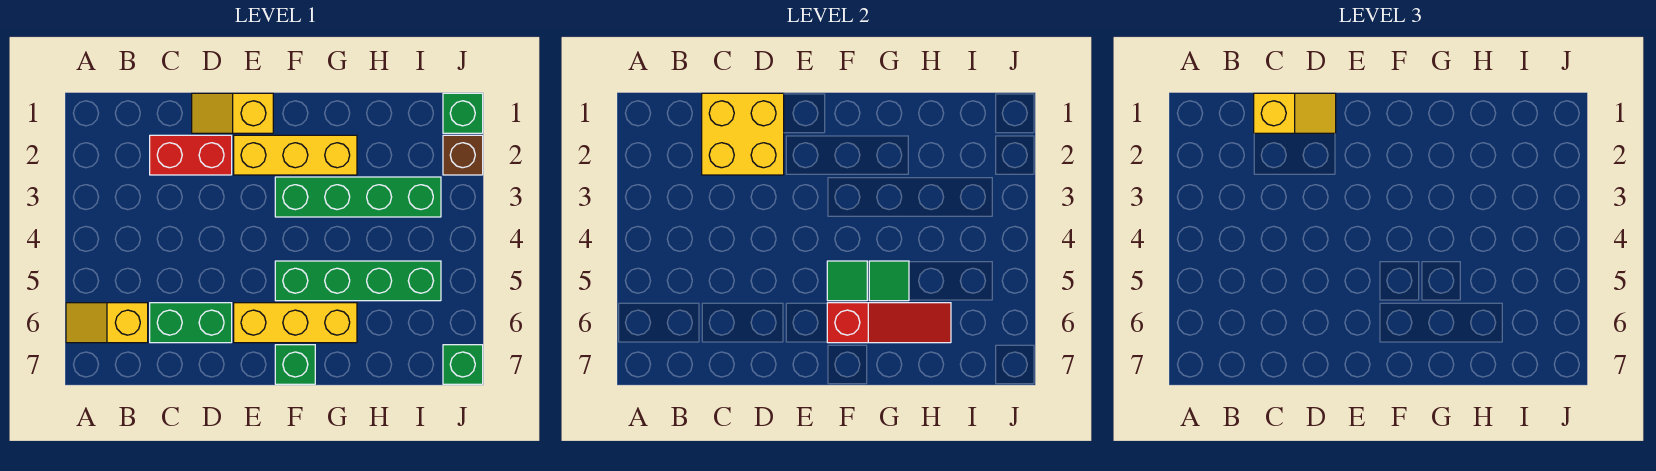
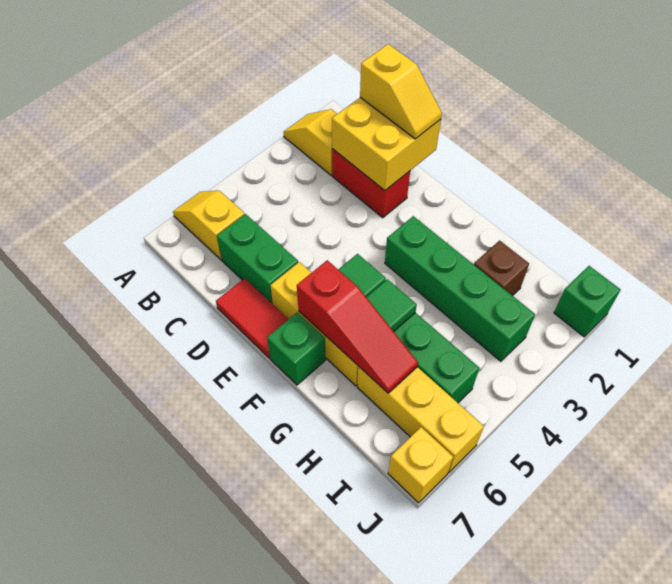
yellow 1x2 slope [192,93,273,133] -> yellow 1x2 slope moved to [284,109,337,175]
none -> red 1x2 tile [216,278,288,358]
yellow 1x3 brick [234,135,357,175] -> yellow 1x3 brick moved to [357,366,484,473]
brown 1x1 brick [443,135,483,175] -> brown 1x1 brick moved to [474,241,529,296]
green 1x1 brick [443,345,483,384] -> yellow 1x1 brick [388,427,453,503]

